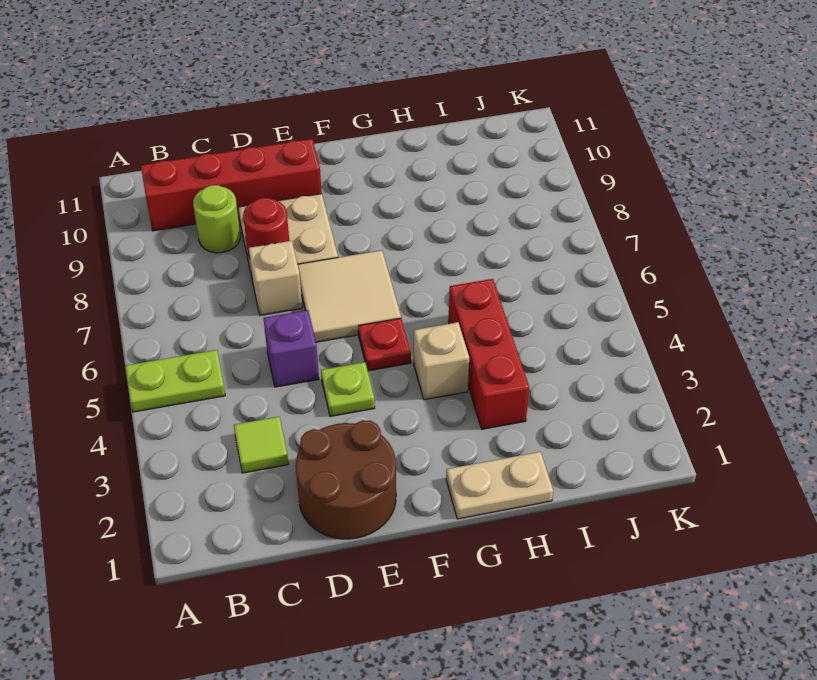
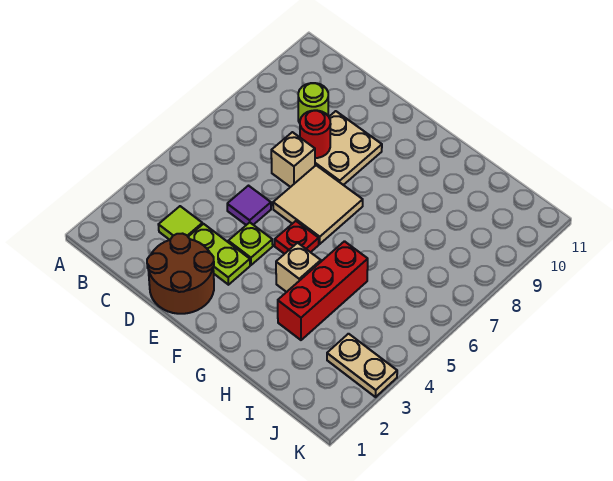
lime 1x2 plate [125,350,225,412] -> lime 1x2 plate moved to [189,224,250,285]
red 1x4 brick [141,139,322,231] -> none
purple 1x1 brick [263,310,319,387] -> purple 1x1 tile [227,186,271,225]
tan 1x2 plate [446,452,553,519] -> tan 1x2 plate moved to [327,334,397,397]

